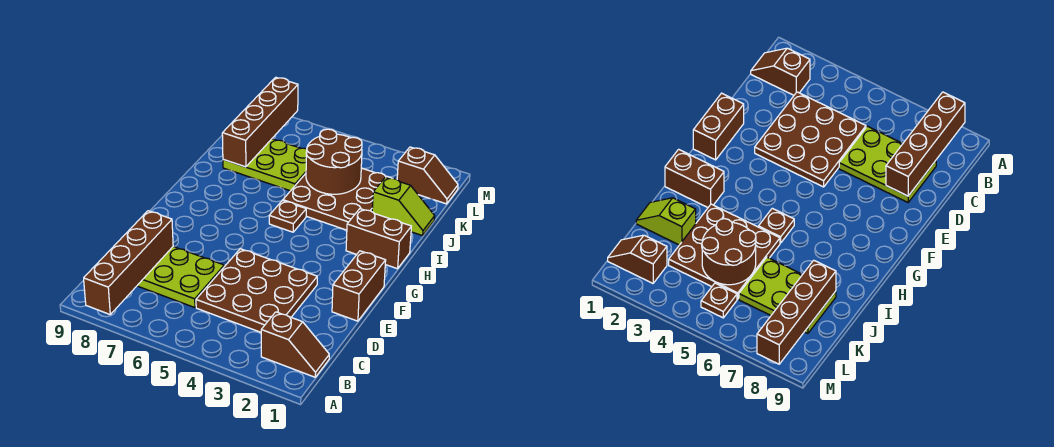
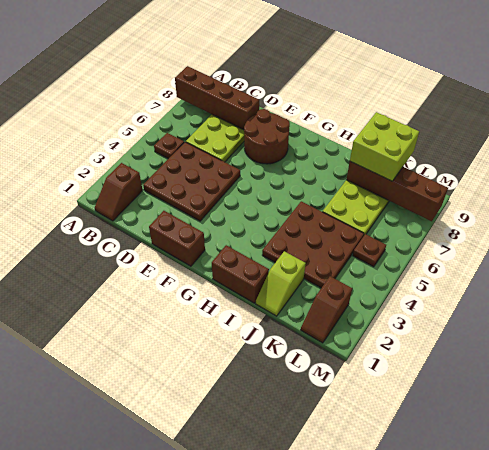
brown 1x2 brick [346,209,411,269] -> brown 1x2 brick turned to [212,245,269,303]
brown 1x1 plate [269,201,306,232] -> brown 1x1 plate moved to [154,133,184,159]
brown 2x2 round brick [306,129,362,194] -> brown 2x2 round brick moved to [244,109,290,164]
none -> lime 2x2 brick [350,112,419,181]

